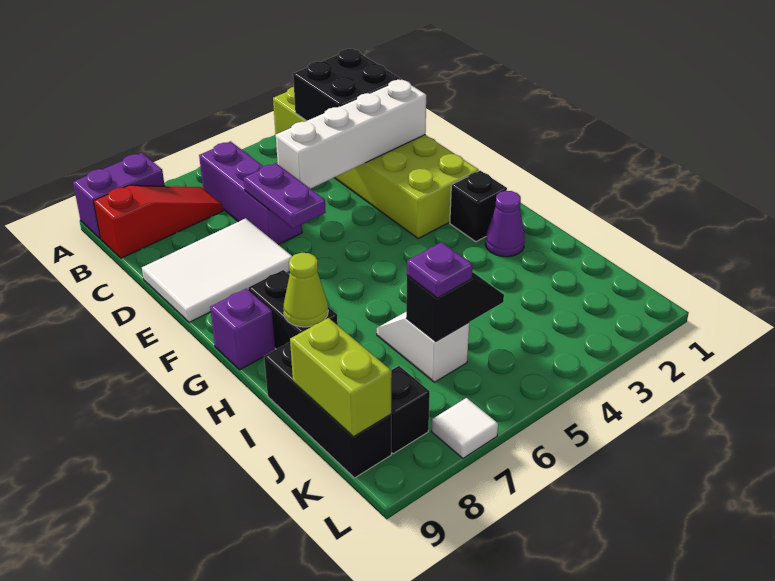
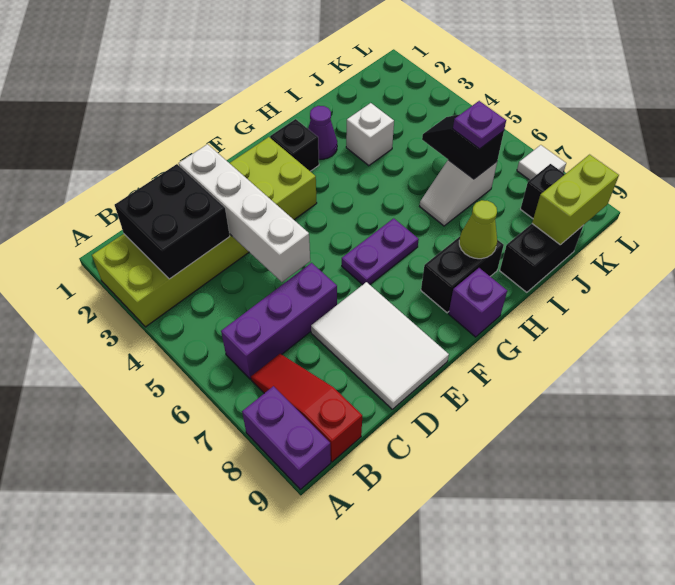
purple 1x2 plate [244,163,326,229] -> purple 1x2 plate moved to [342,218,419,285]
none -> white 1x1 brick [346,103,394,166]
black 1x3 brick [264,342,391,478] -> black 1x2 brick [500,224,583,292]

